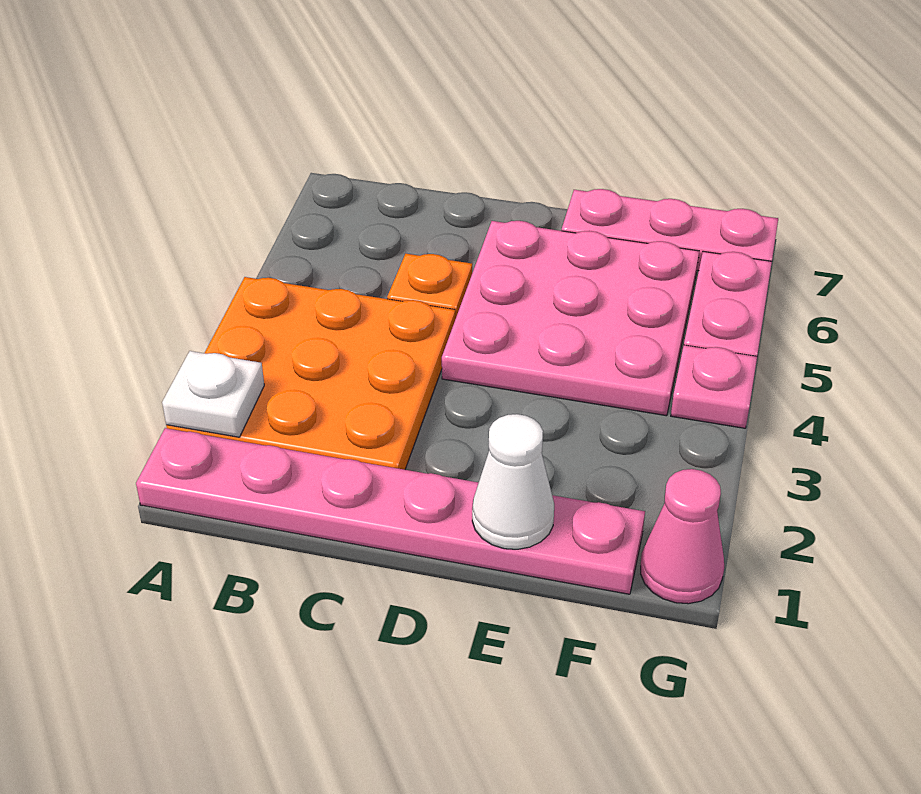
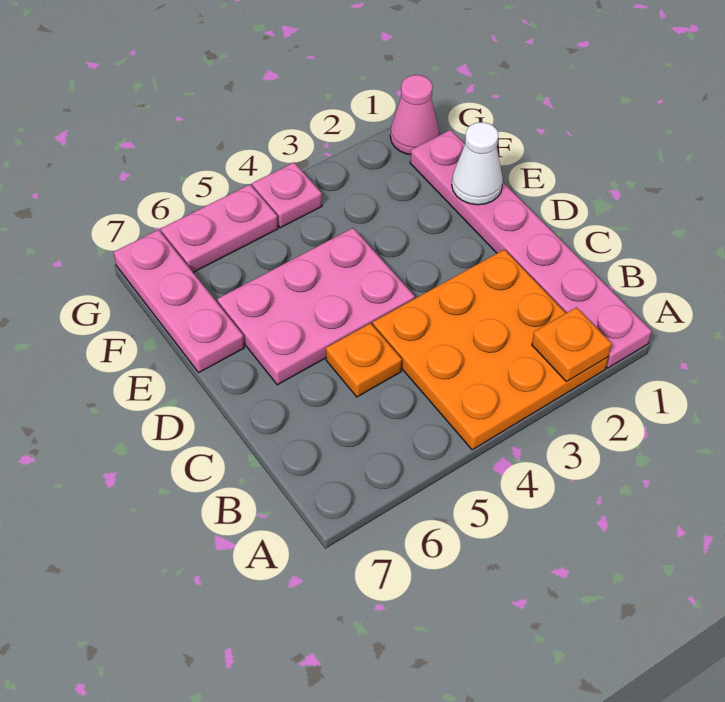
white 1x1 plate [162,351,264,437] -> orange 1x1 plate [532,307,612,381]
pink 3x3 plate [442,221,699,416] -> pink 2x3 plate [217,228,415,385]

